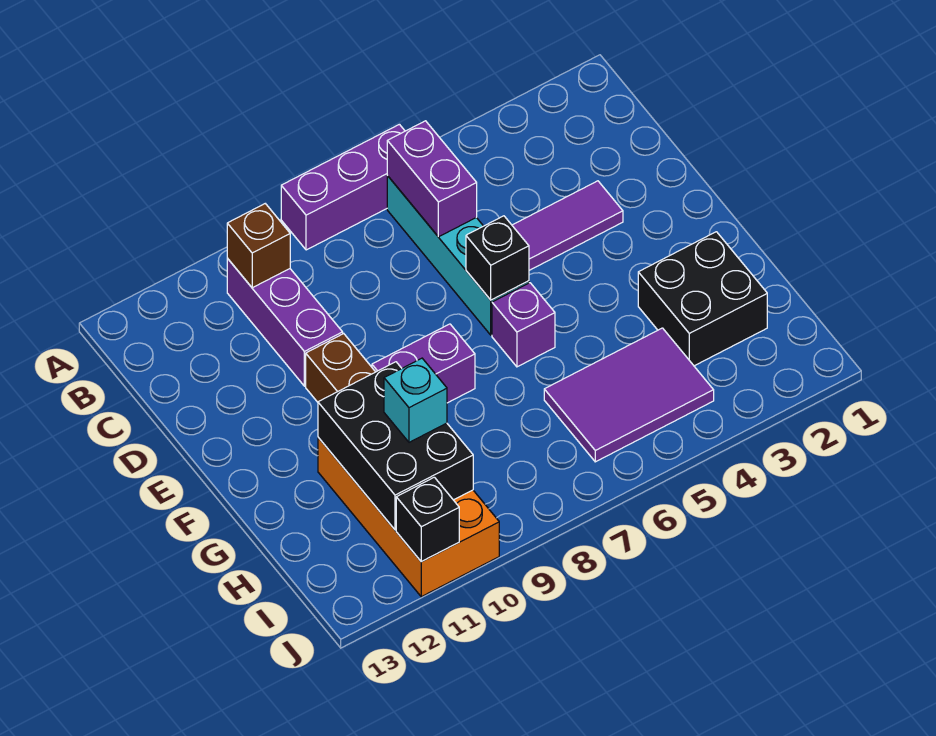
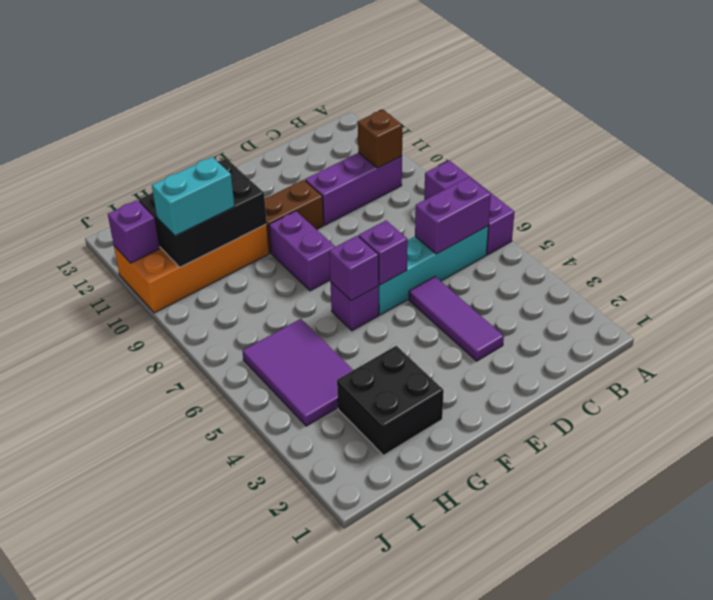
black 1x1 brick [466,216,529,300] -> purple 1x1 brick [359,221,408,285]
none -> purple 1x1 brick [329,236,379,301]
cyan 1x1 brick [384,358,447,442] -> cyan 1x2 brick [152,157,235,236]
black 1x1 brick [396,477,459,562] -> purple 1x1 brick [108,200,160,263]

